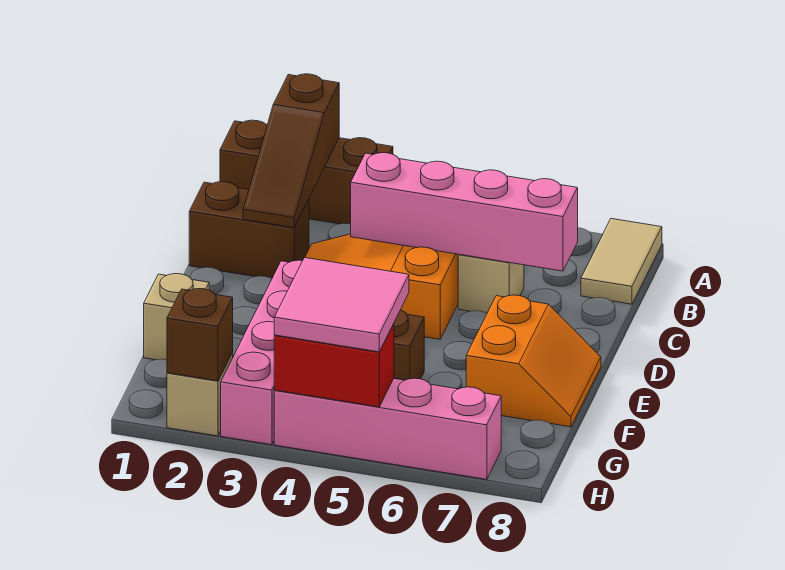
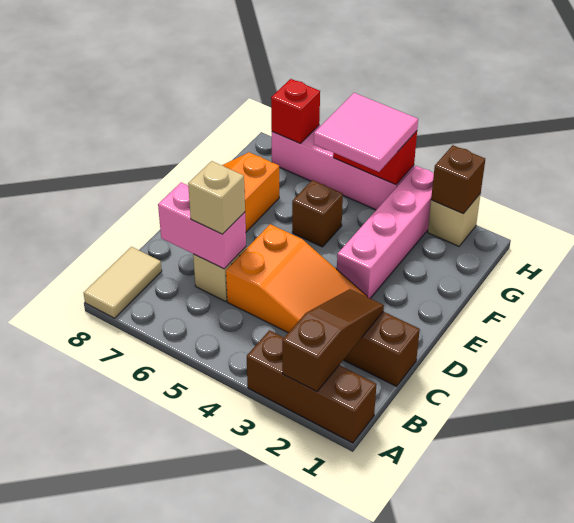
pink 1x4 brick [351,153,578,271] -> pink 1x2 brick [158,182,246,269]
tan 1x1 brick [144,274,209,360] -> tan 1x1 brick moved to [188,161,245,234]
none -> red 1x1 brick [271,79,320,143]

